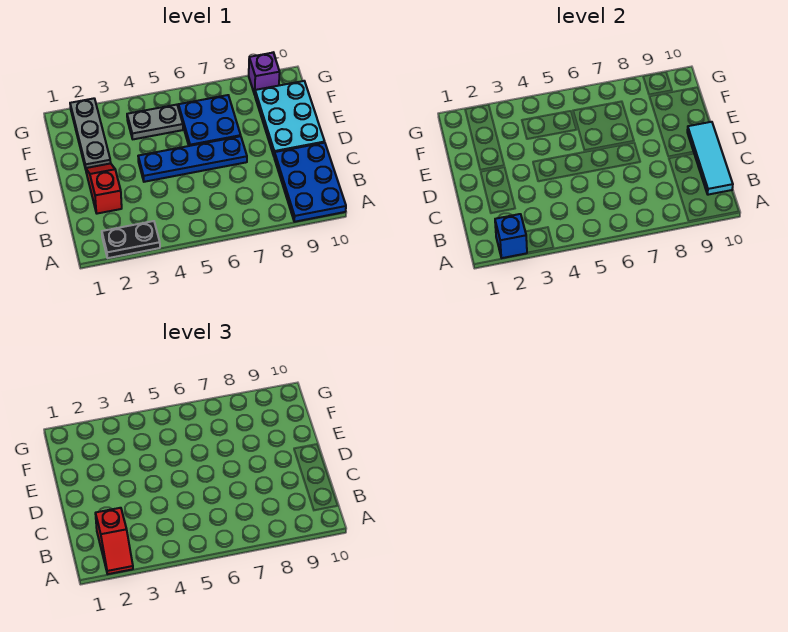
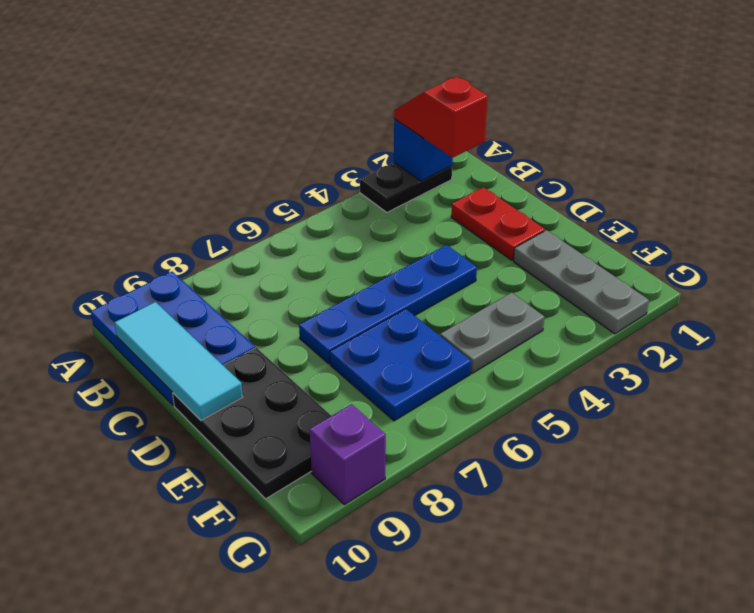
red 1x2 slope [86,163,122,214] -> red 1x2 plate [451,187,545,260]
cyan 2x3 plate [255,81,325,156] -> black 2x3 plate [173,348,331,499]

